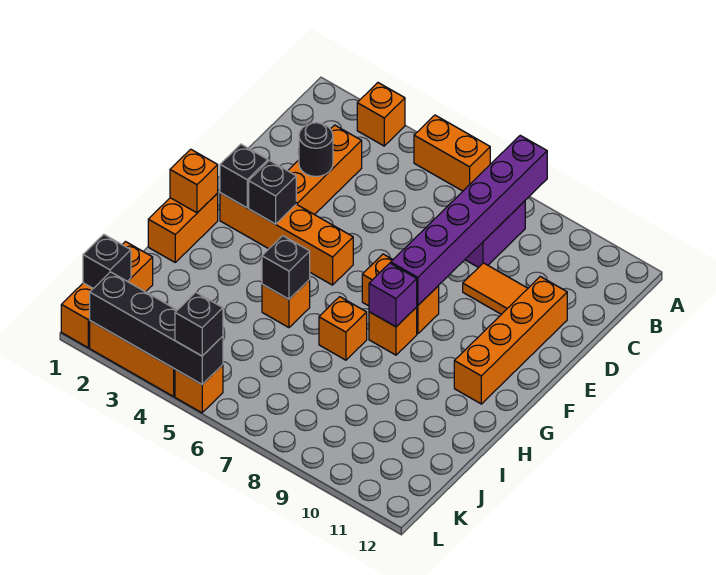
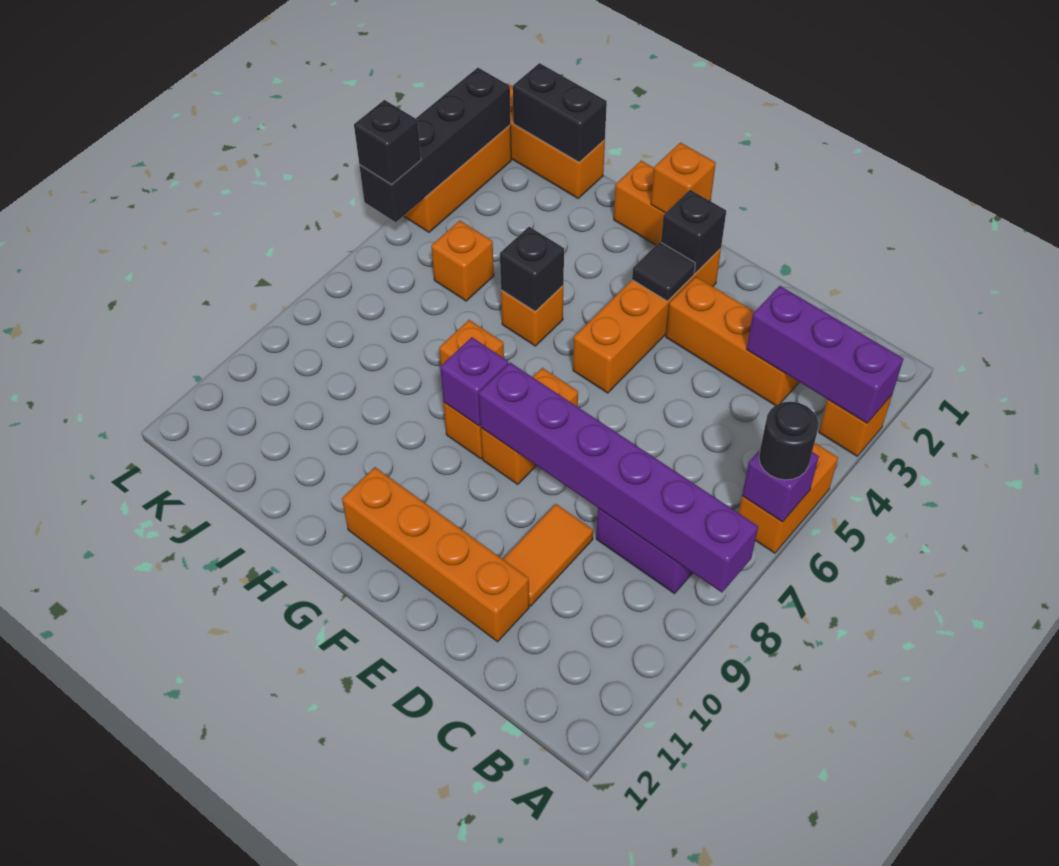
none -> purple 1x3 brick [747,286,903,423]
none -> purple 1x1 brick [742,450,819,522]
black 1x1 round brick [299,123,333,177] -> black 1x1 round brick moved to [759,402,818,480]
black 1x1 brick [249,160,296,224] -> black 1x1 tile [632,242,695,301]
black 1x1 brick [83,235,131,288] -> black 1x2 brick [513,63,607,162]
orange 1x1 brick [175,365,223,413] -> orange 1x1 brick moved to [431,221,494,301]

